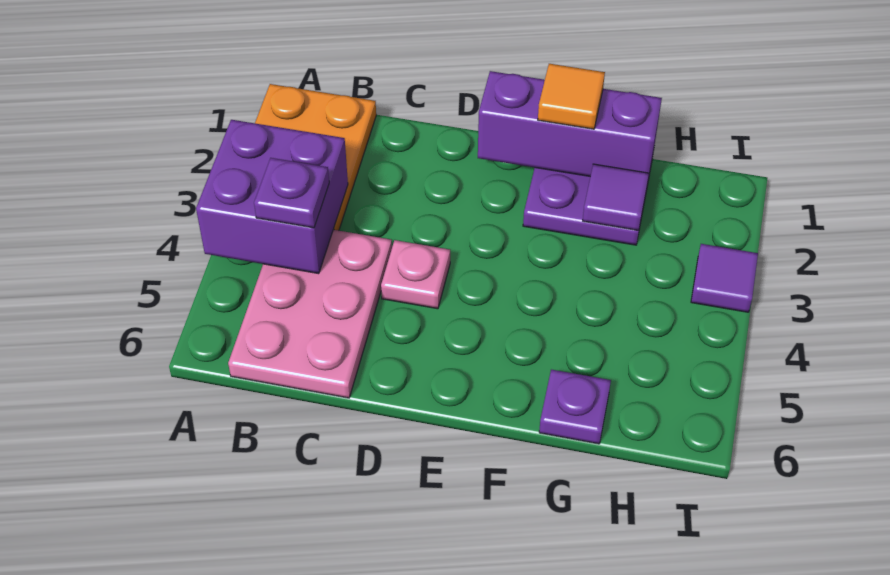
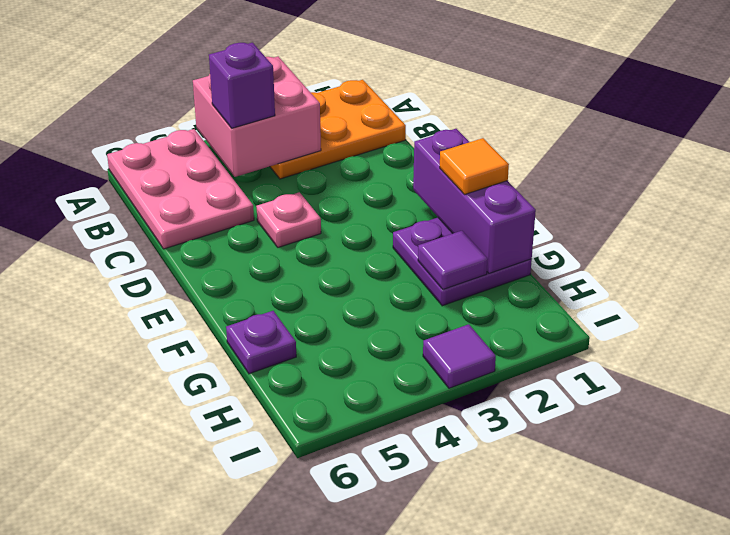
purple 2x2 brick [196,120,348,274] -> pink 2x2 brick [193,56,321,177]
pink 2x3 plate [228,230,392,398] -> pink 2x3 plate turned to [107,129,254,249]
purple 1x1 plate [254,158,329,228] -> purple 1x1 brick [209,43,275,128]

